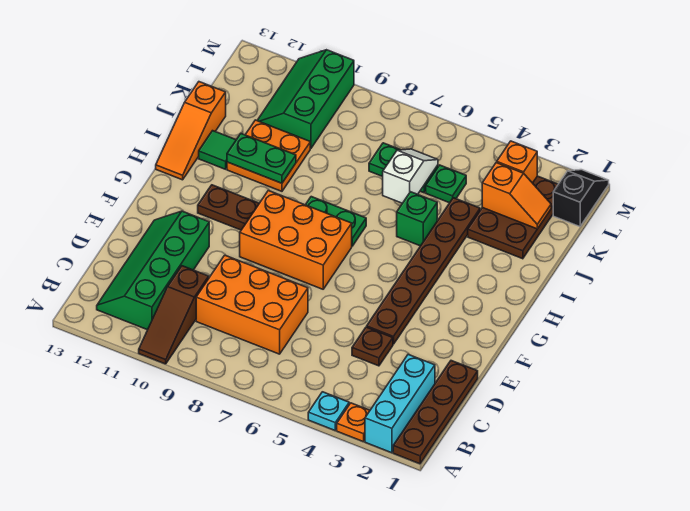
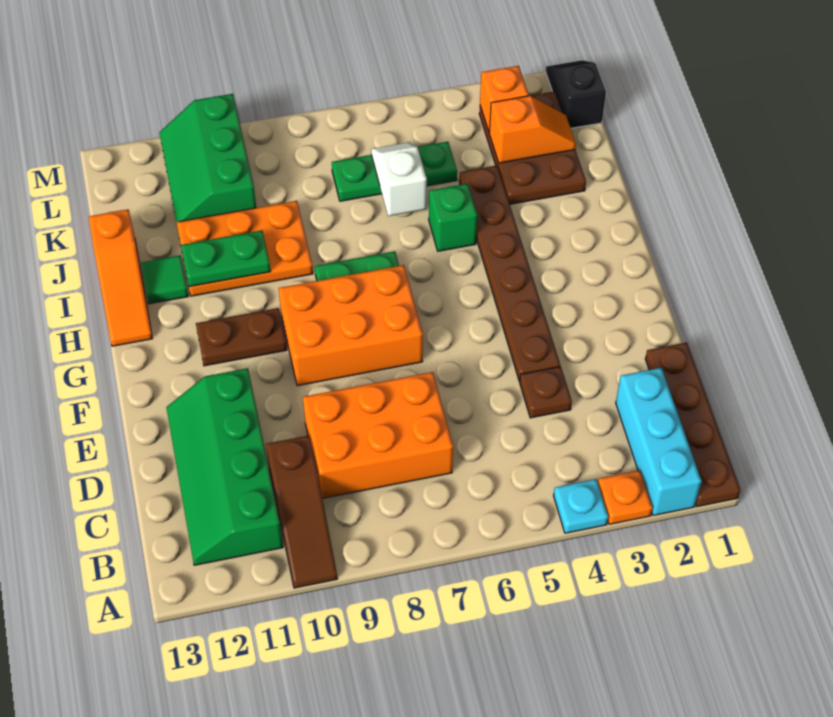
orange 2x2 plate [227,120,310,191] -> orange 2x3 plate [177,201,313,296]

